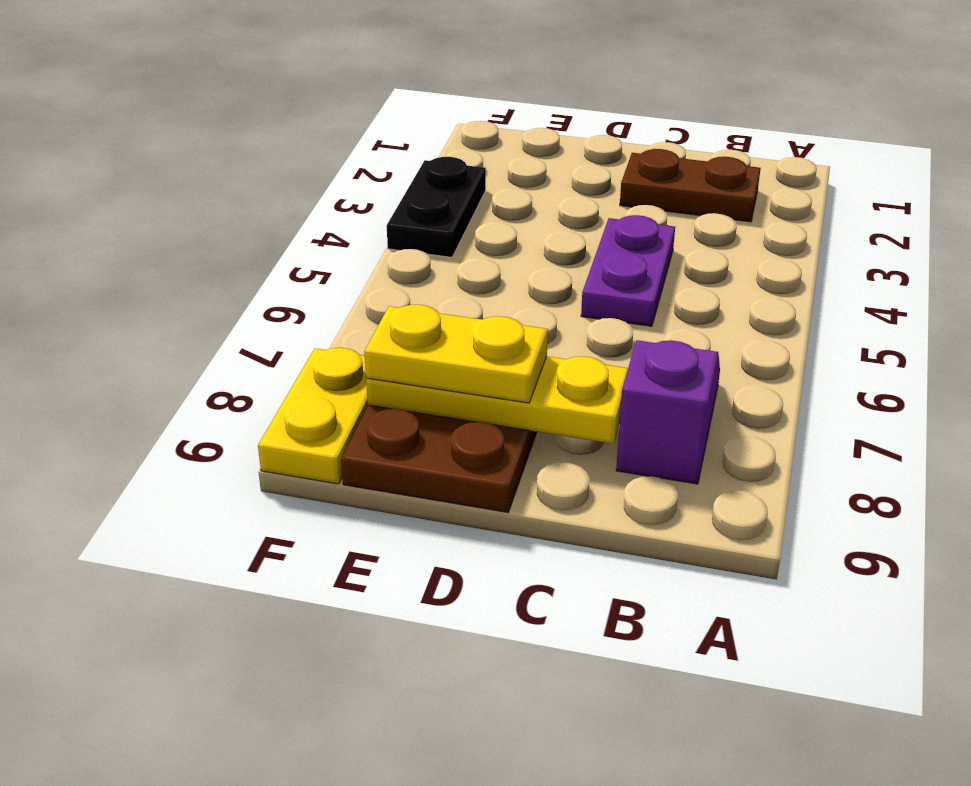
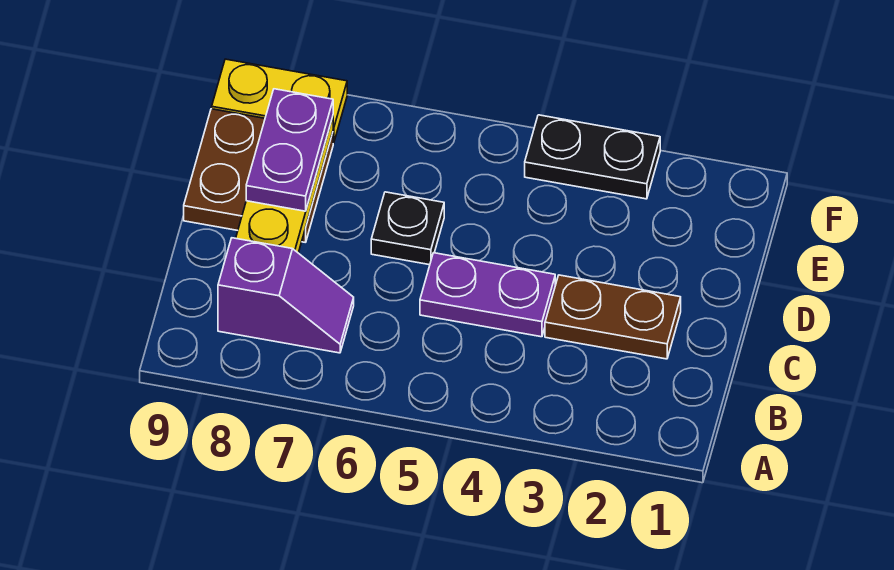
brown 1x2 plate [620,149,761,222] -> brown 1x2 plate turned to [545,275,681,359]
none -> black 1x1 plate [371,192,444,265]
yellow 1x2 plate [364,305,548,403] -> purple 1x2 plate [246,89,333,211]

